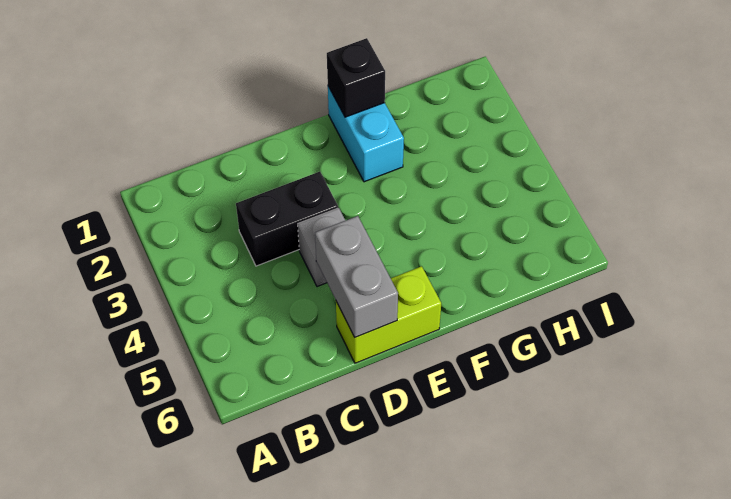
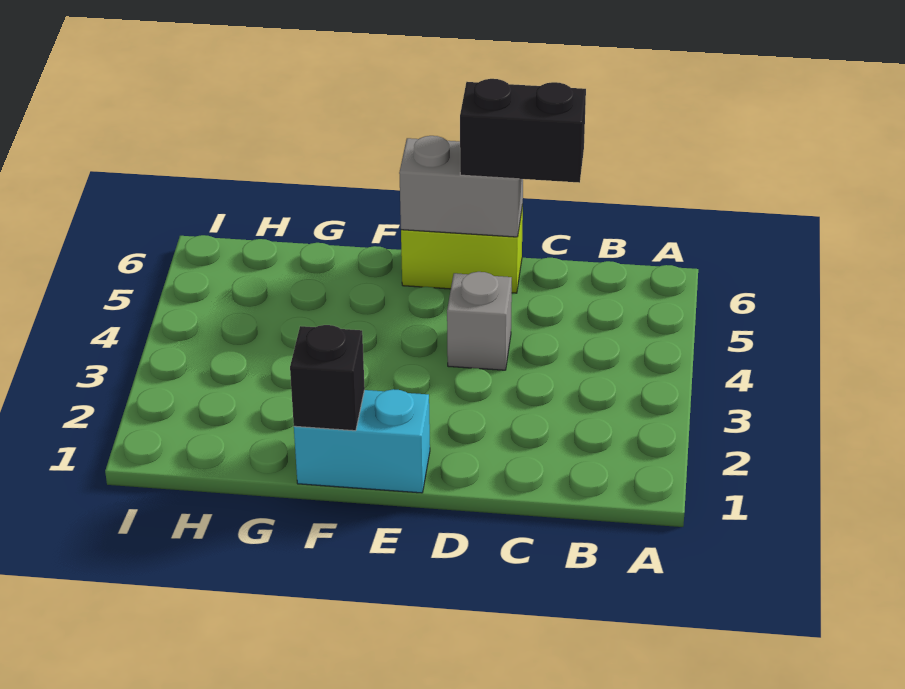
black 1x2 brick [236,172,338,266] -> black 1x2 brick moved to [460,79,586,183]
grey 1x2 brick [315,216,398,337] -> grey 1x2 brick turned to [399,136,523,237]
cyan 1x2 brick [328,87,404,182] -> cyan 1x2 brick turned to [294,389,430,493]

